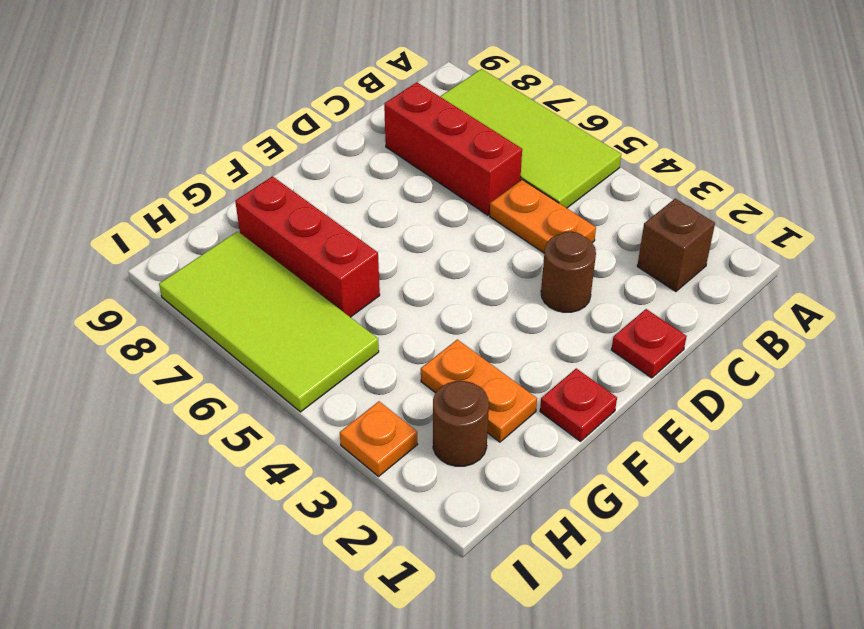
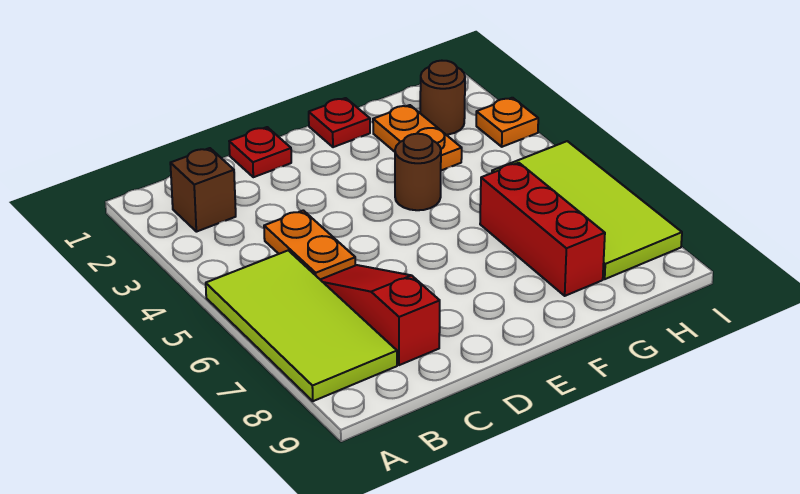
red 1x3 brick [384,82,522,215] -> red 1x3 slope [320,265,440,365]
brown 1x1 round brick [541,231,596,312] -> brown 1x1 round brick moved to [395,134,441,210]

